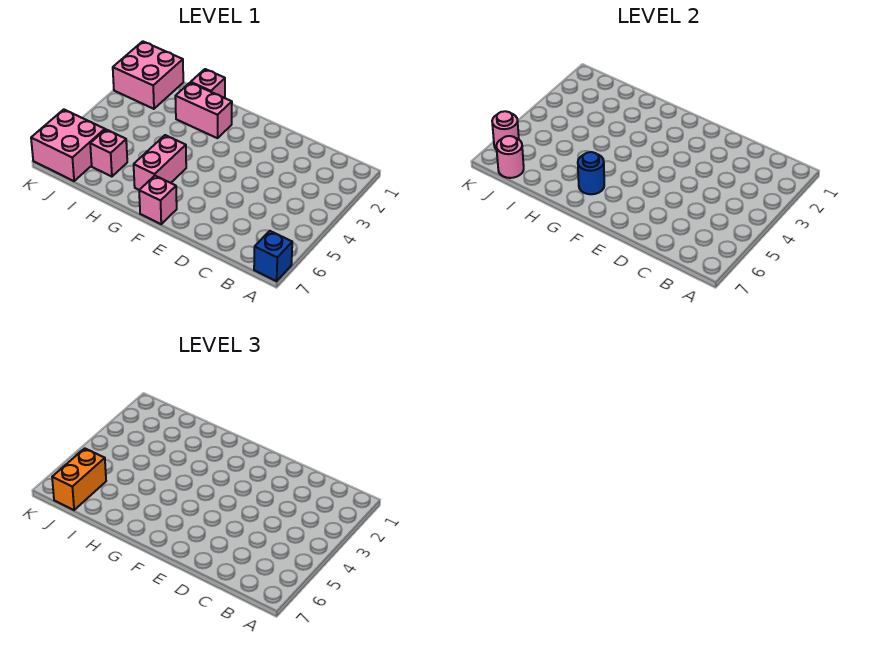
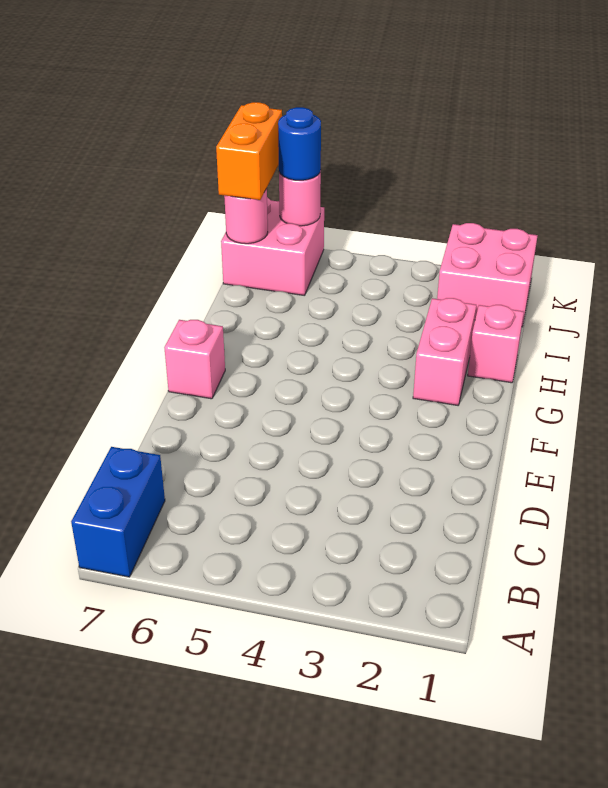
blue 1x1 brick [254,231,292,281] -> blue 1x2 brick [71,447,165,577]
pink 1x2 brick [134,135,186,190] -> none
blue 1x1 round brick [578,152,604,194] -> blue 1x1 round brick moved to [278,107,321,180]
pink 1x1 brick [90,130,127,177] -> none
orange 1x2 brick [52,448,106,510] -> orange 1x2 brick turned to [216,102,282,200]

